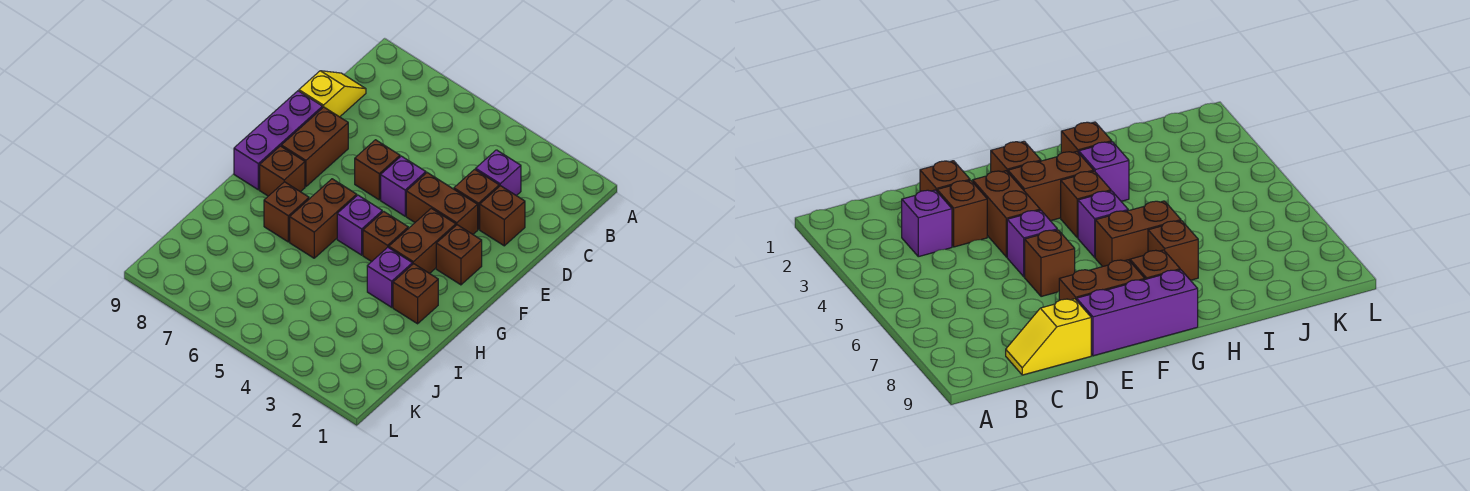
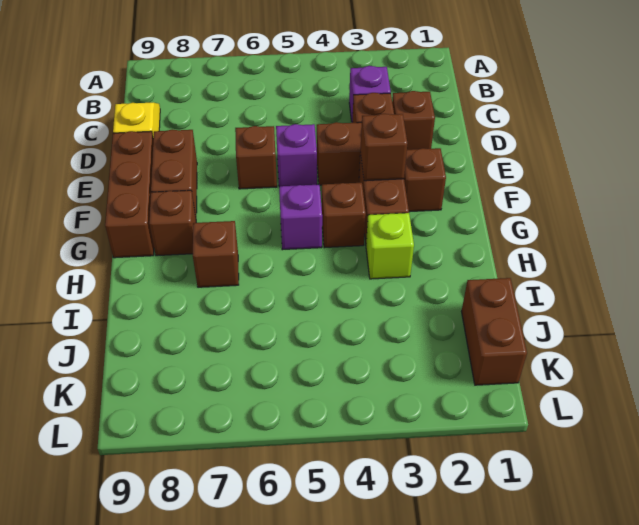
purple 1x3 brick [234,91,323,190] -> brown 1x3 brick [105,131,154,258]
brown 1x2 brick [290,179,357,258] -> brown 1x2 brick moved to [462,278,527,385]
brown 1x1 brick [393,264,438,324] -> brown 1x1 brick moved to [360,114,407,181]
purple 1x1 brick [367,247,412,307] -> lime 1x1 brick [366,213,414,279]

